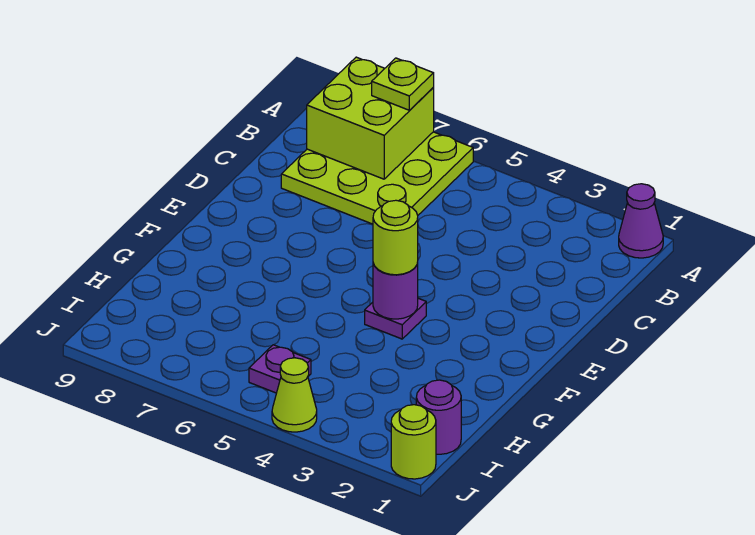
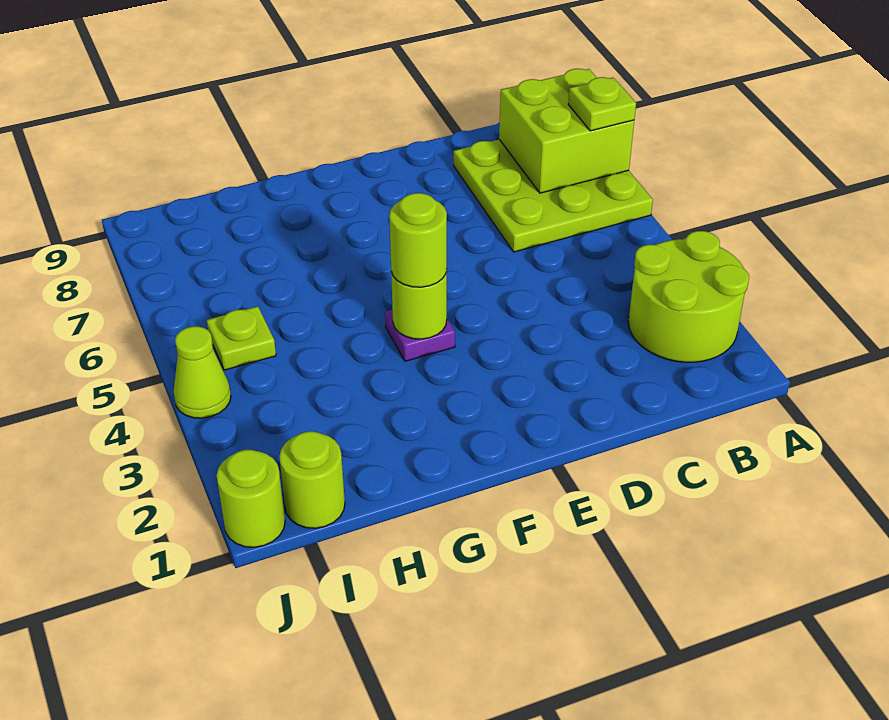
purple 1x1 cone [619,184,663,258] -> none
none -> lime 2x2 round brick [628,231,749,362]
purple 1x1 round brick [373,263,418,319] -> lime 1x1 round brick [391,270,447,339]
purple 1x1 round brick [416,380,461,454] -> lime 1x1 round brick [279,431,345,528]
purple 1x1 plate [249,345,311,393] -> lime 1x1 plate [207,306,276,370]

